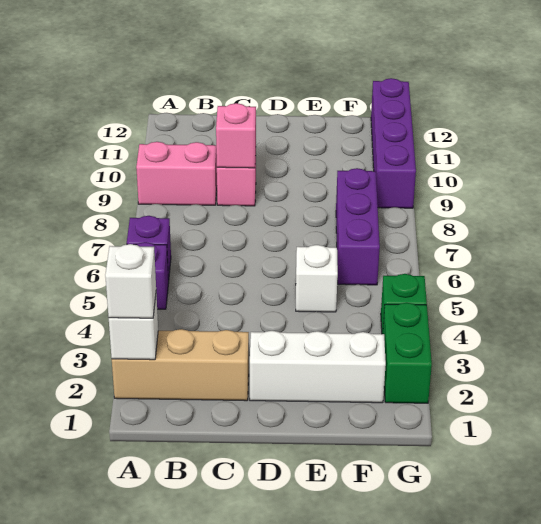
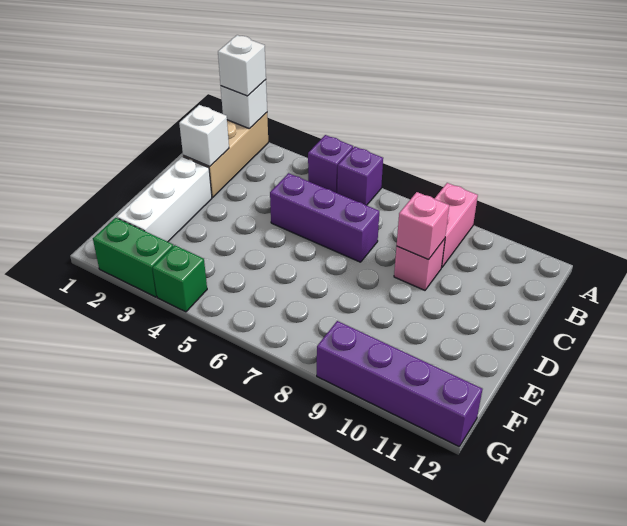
white 1x1 brick [296,245,338,312] -> white 1x1 brick moved to [179,105,229,166]
purple 1x3 brick [336,168,380,285] -> purple 1x3 brick moved to [270,173,379,262]

